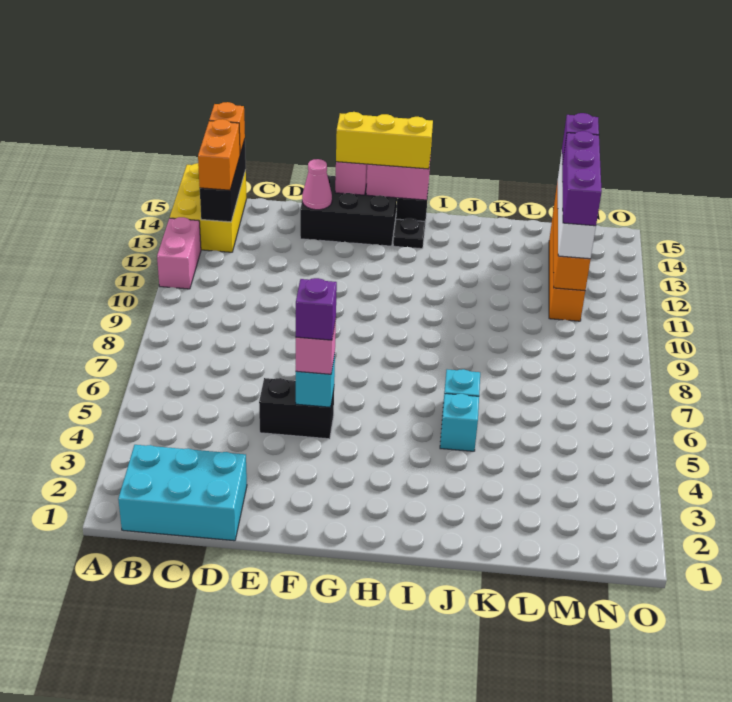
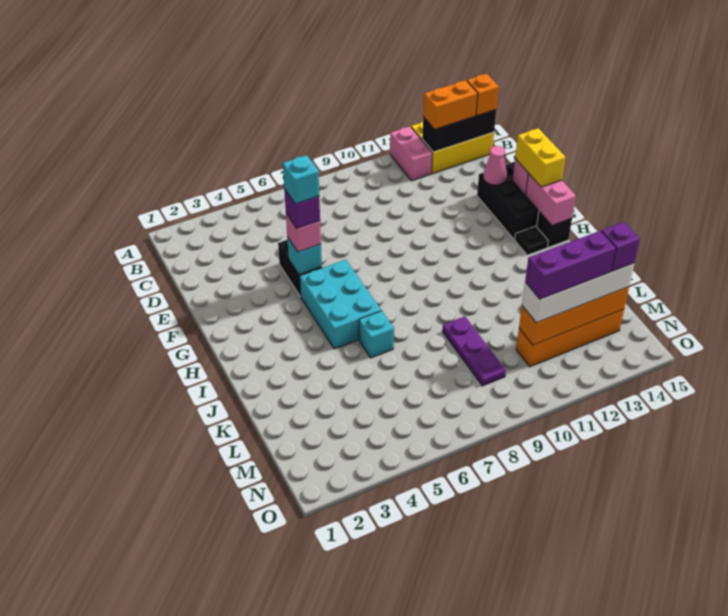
pink 1x2 brick [157,217,201,289] -> pink 1x2 brick turned to [390,126,432,181]
cyan 2x3 brick [118,445,247,541] -> cyan 2x3 brick moved to [300,260,381,349]
yellow 1x3 brick [336,112,433,169] -> yellow 1x2 brick [515,128,565,187]
cyan 1x1 brick [440,394,479,451] -> cyan 1x1 brick moved to [283,155,319,204]
none -> purple 1x3 plate [442,317,506,386]

